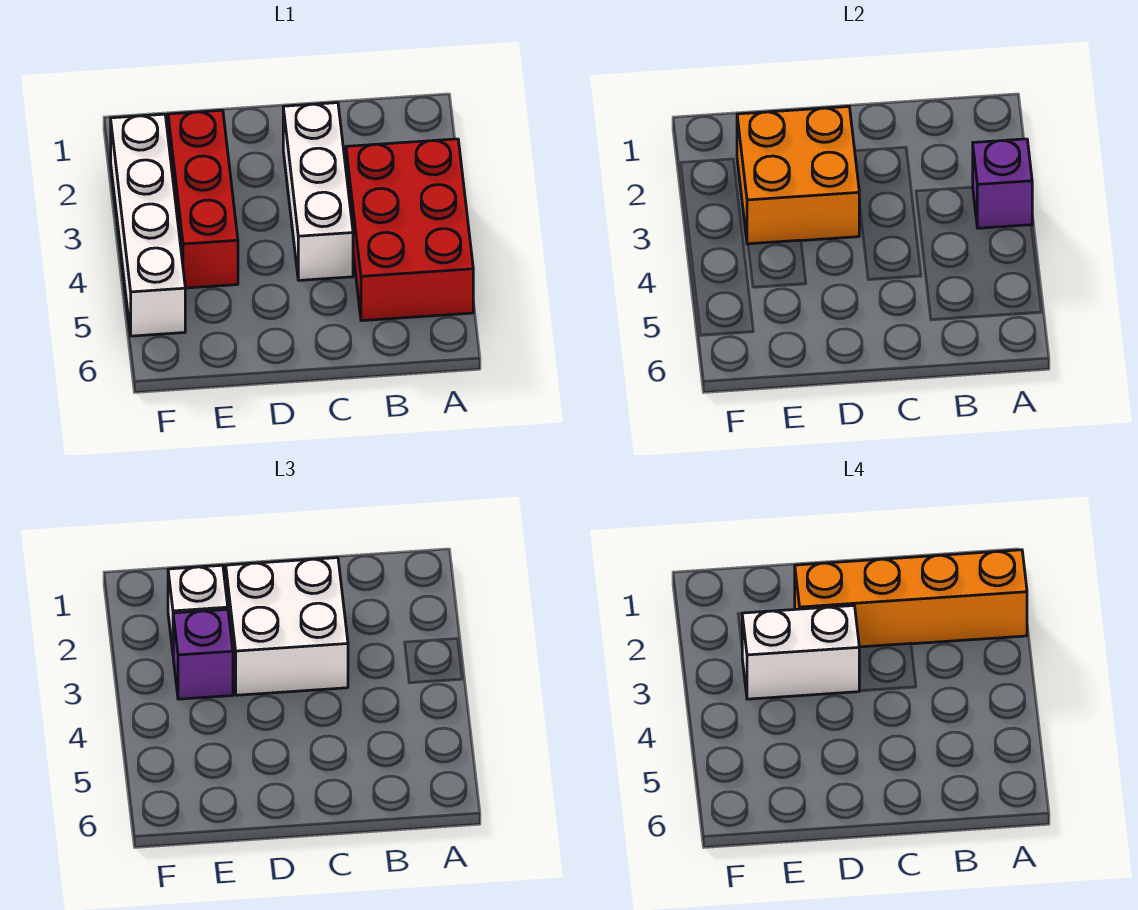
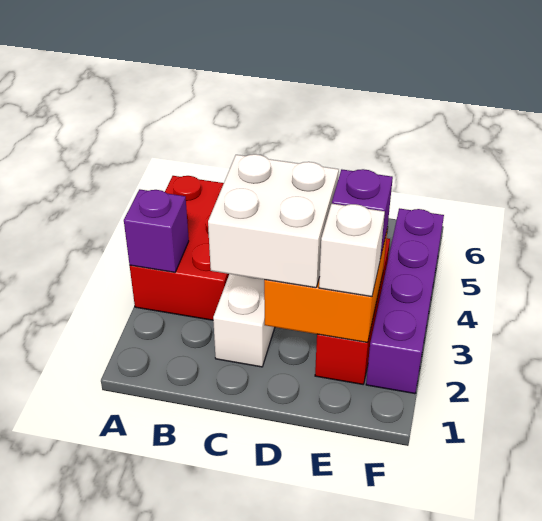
orange 1x4 brick [795,550,1027,647] -> none
white 1x2 brick [742,606,859,699] -> none
white 1x4 brick [111,114,185,336] -> purple 1x4 brick [366,208,444,394]

